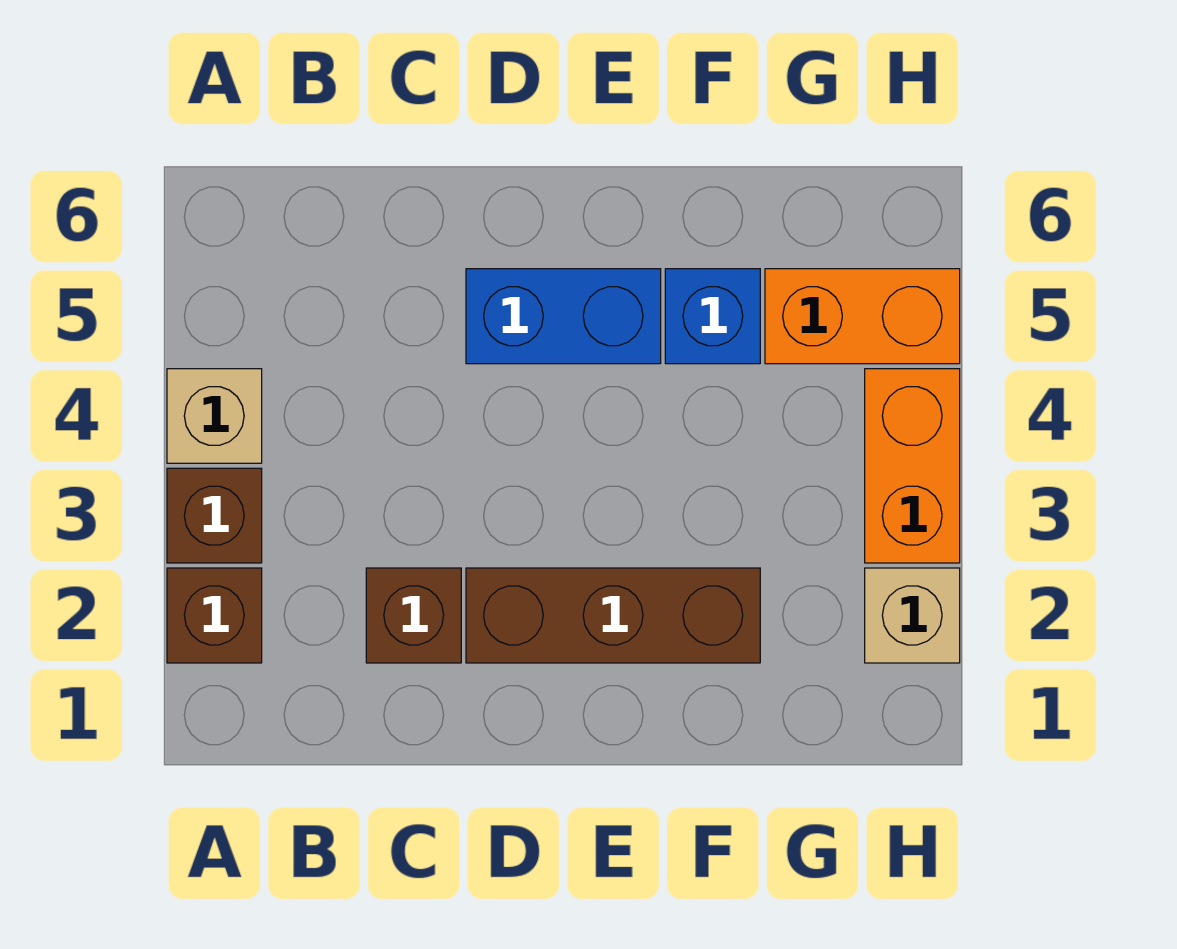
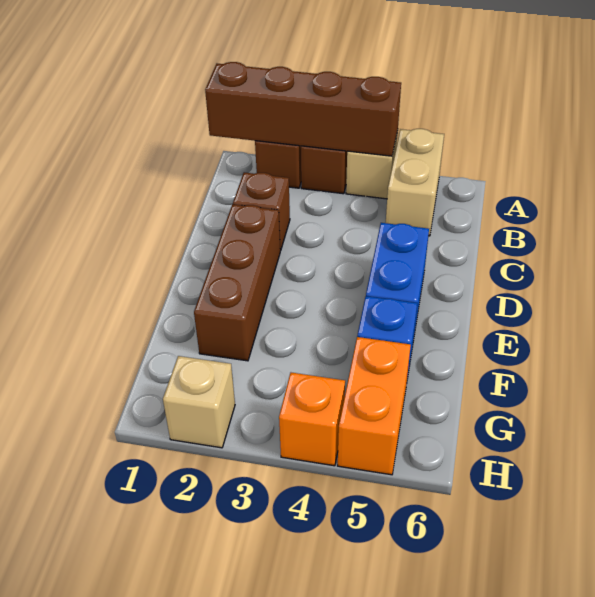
none -> brown 1x4 brick [205,62,401,156]
none -> tan 1x2 brick [386,129,444,236]
orange 1x2 brick [865,369,960,563] -> orange 1x1 brick [279,373,345,466]

